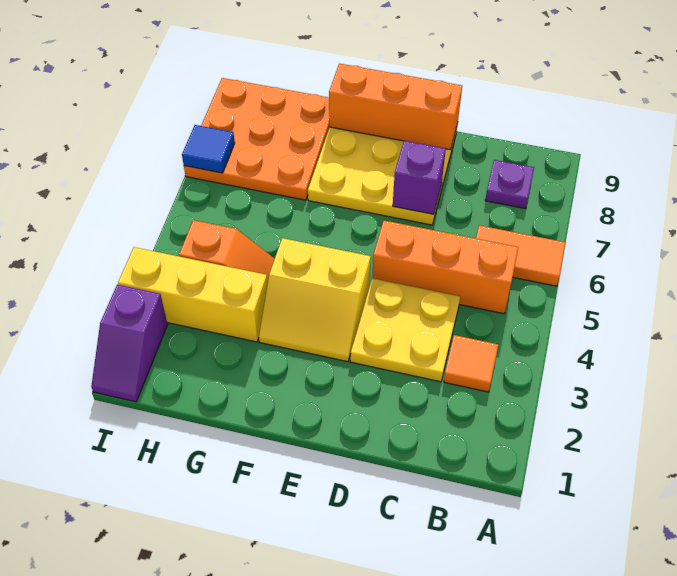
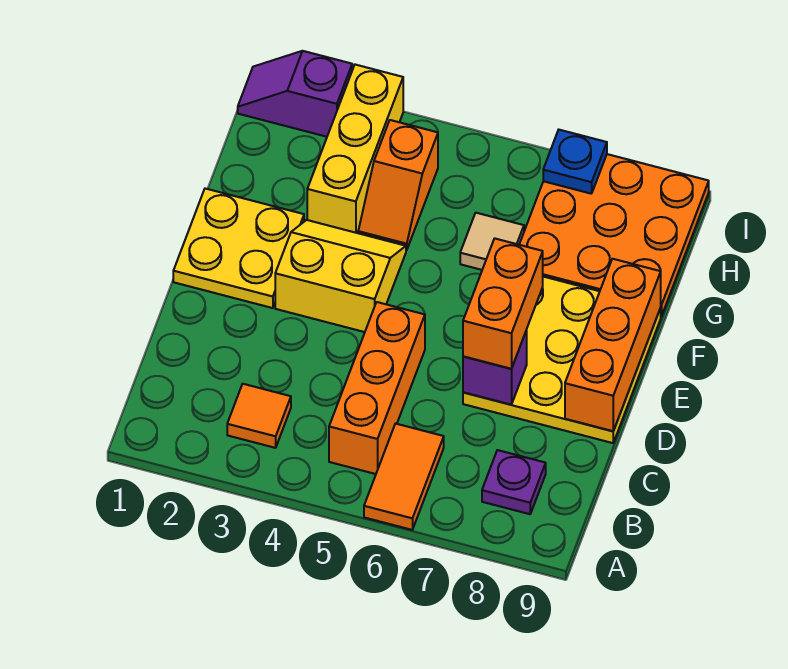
yellow 2x2 plate [350,278,460,382] -> yellow 2x2 plate moved to [173,189,304,308]
none -> orange 1x2 brick [463,238,543,369]
yellow 2x2 slope [259,238,371,362] -> yellow 2x2 slope turned to [275,220,406,332]
none -> tan 1x1 tile [460,213,524,270]
blue 1x1 tile [182,125,235,173] -> blue 1x1 plate [543,130,607,194]

